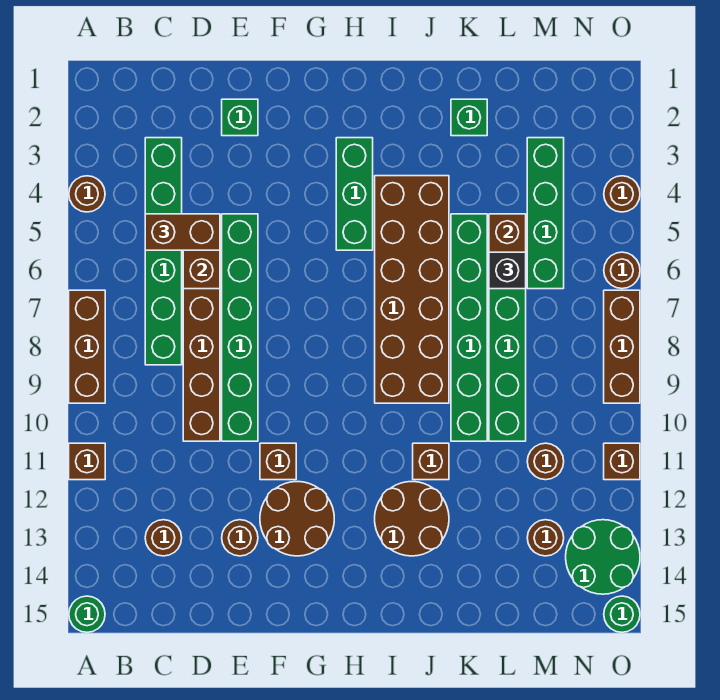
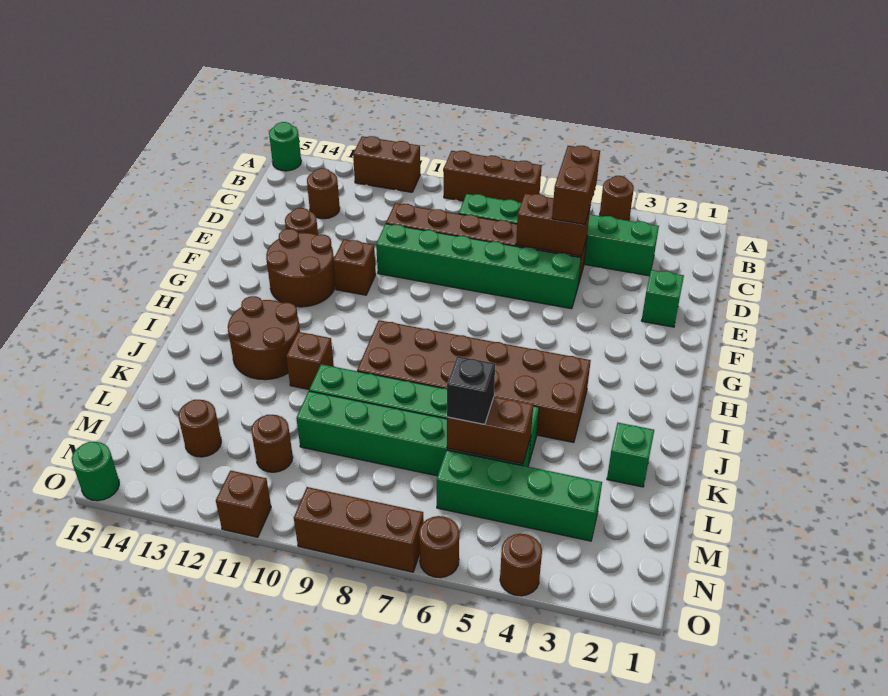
brown 1x1 brick [69,443,105,480] -> brown 1x2 brick [353,136,420,192]
green 1x3 brick [336,138,373,250] -> none
green 2x2 round brick [566,520,640,594] -> none

